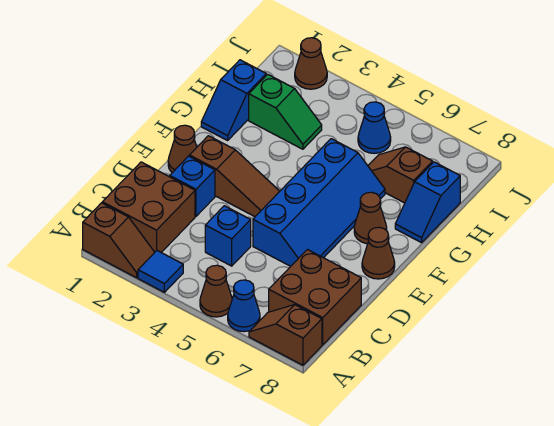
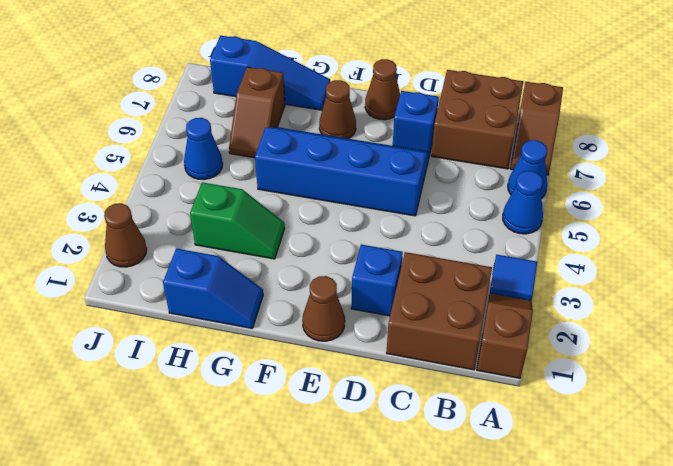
brown 1x1 cone [200,265,232,317] -> blue 1x1 cone [503,171,543,234]
blue 1x1 brick [205,206,251,266] -> blue 1x1 brick moved to [393,91,439,155]
brown 1x3 slope [189,136,280,217] -> none
blue 1x2 slope [395,162,460,243] -> blue 1x3 slope [210,36,330,110]
green 1x2 slope [249,74,322,149] -> green 1x2 slope turned to [190,182,285,259]

